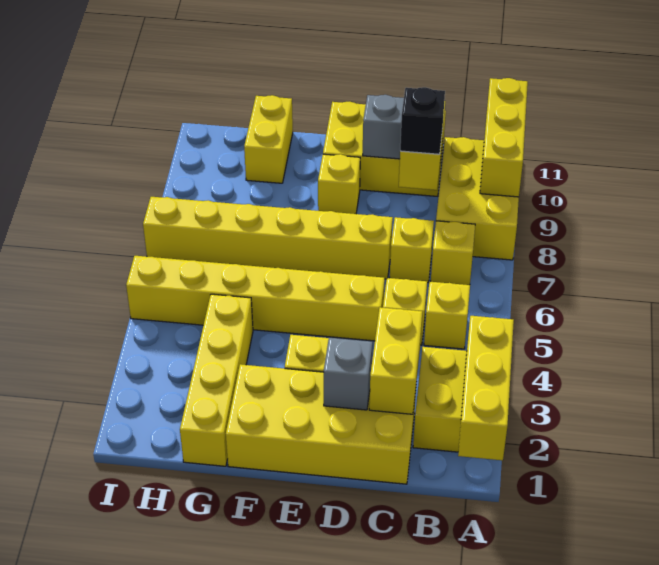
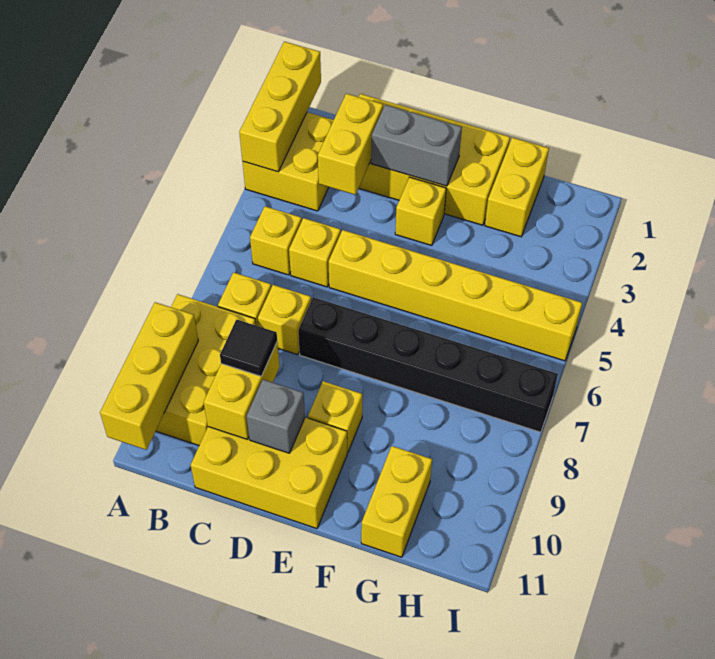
black 1x1 brick [400,87,445,154] -> black 1x1 tile [220,320,277,376]
grey 1x1 brick [324,338,373,410] -> grey 1x2 brick [371,105,462,186]
yellow 1x6 brick [143,197,393,279] -> black 1x6 brick [298,297,558,432]
yellow 1x4 brick [180,294,253,466] -> yellow 1x2 brick [485,138,549,237]

